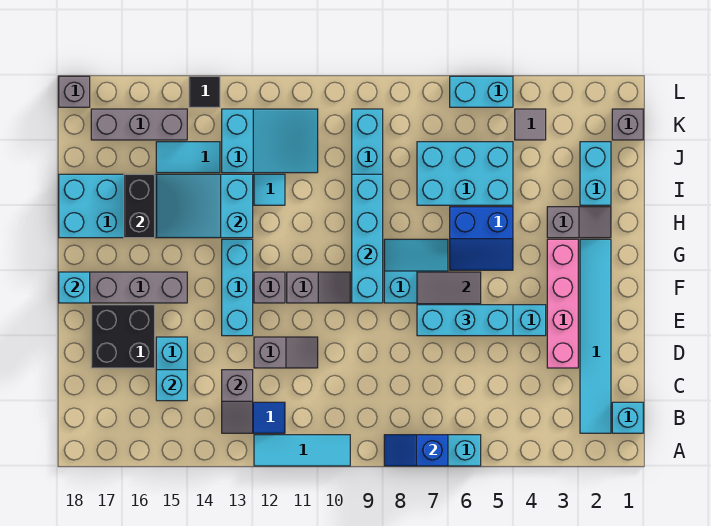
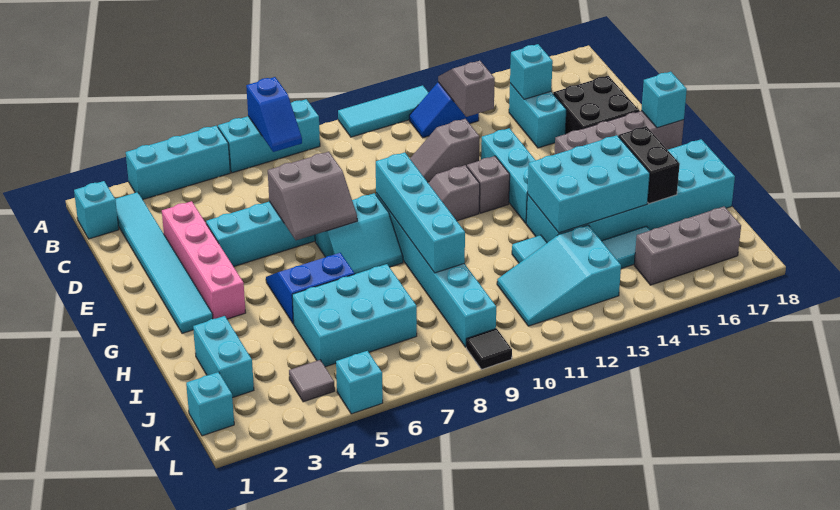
blue 1x2 slope [384,435,448,466] -> blue 1x2 slope turned to [246,77,302,152]
cyan 1x3 brick [417,305,513,336] -> cyan 1x3 brick moved to [126,126,230,199]
grey 1x2 slope [547,207,611,238] -> none
cyan 2x3 slope [156,174,253,238] -> cyan 2x3 brick [527,135,650,233]
grey 1x1 brick [612,109,643,140] -> cyan 1x1 brick [186,372,234,436]
cyan 1x2 brick [450,76,513,107] -> cyan 1x1 brick [336,351,383,414]
black 1x1 tile [189,76,220,107] -> black 1x1 tile moved to [466,329,512,370]
grey 1x1 brick [59,76,90,107] -> none

